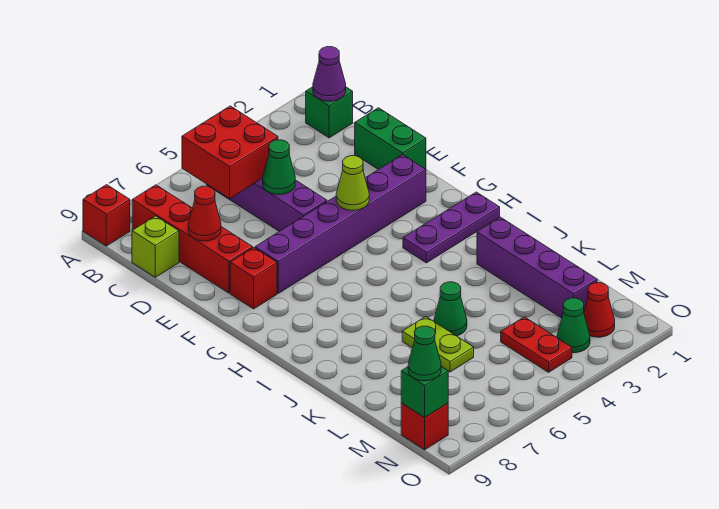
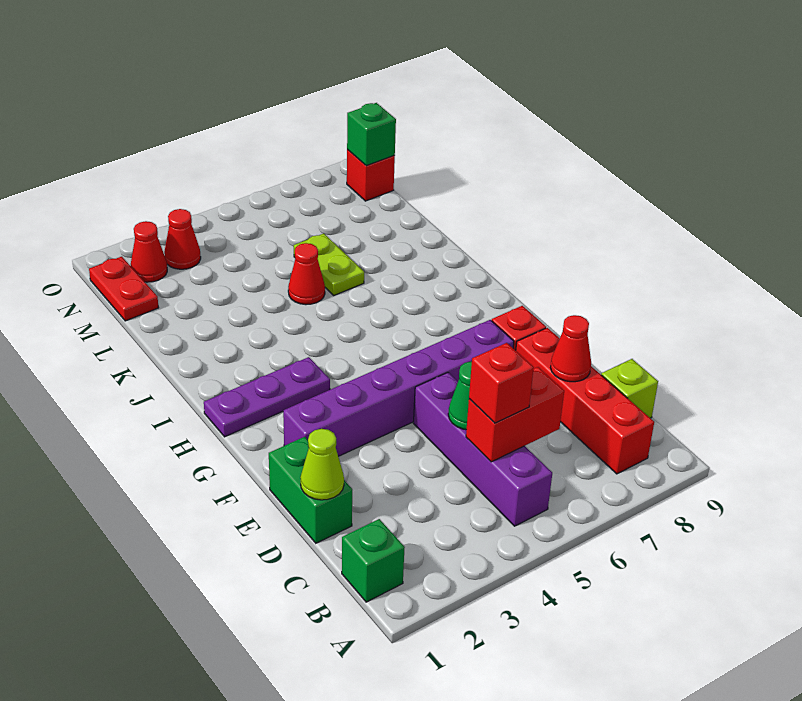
red 1x1 brick [83,185,130,246] -> red 1x1 brick moved to [469,343,534,423]
purple 1x1 cone [313,47,346,101] -> none
red 2x2 brick [182,106,278,198] -> red 1x2 brick [466,367,564,462]
lime 1x1 cone [336,156,369,210] -> lime 1x1 cone moved to [300,429,344,500]
purple 1x4 brick [477,217,597,318] -> none
green 1x1 cone [434,282,467,336] -> red 1x1 cone [288,243,325,305]
red 1x2 plate [501,317,572,372] -> red 1x2 plate moved to [89,257,159,321]
green 1x1 cone [557,298,590,353] -> red 1x1 cone [164,209,201,269]
green 1x1 cone [408,326,441,381] -> none

